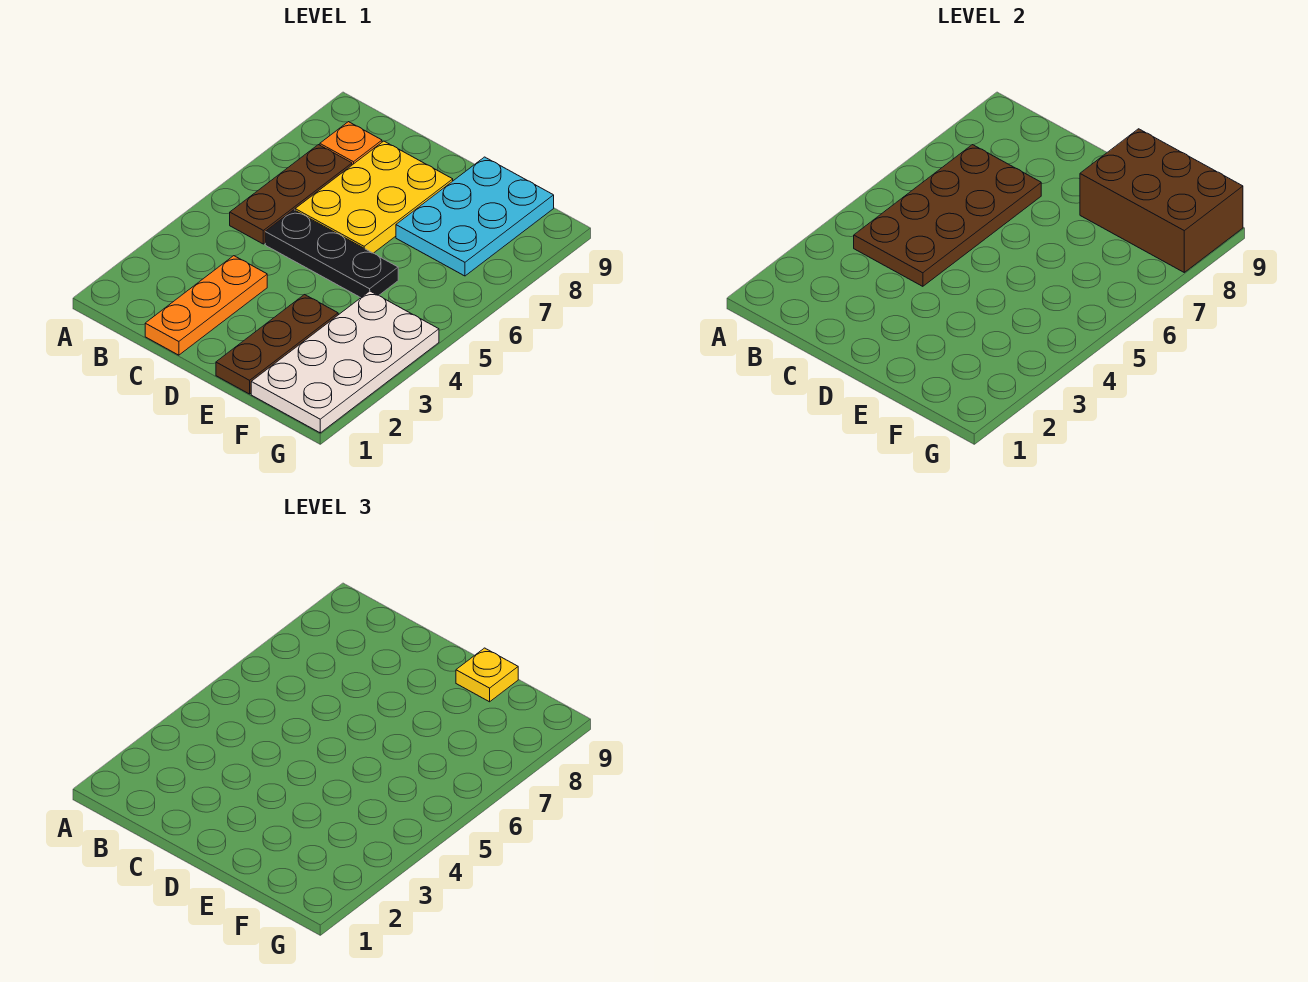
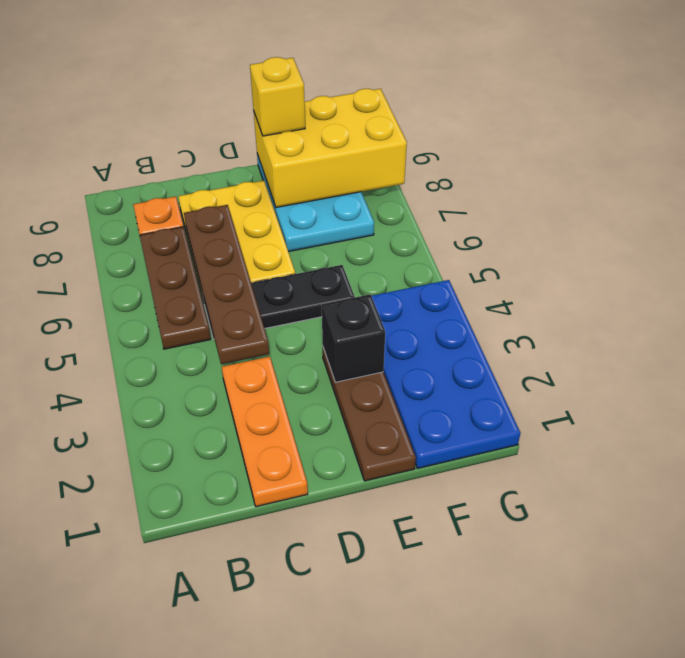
brown 2x4 plate [854,145,1041,286] -> brown 1x4 plate [184,205,269,364]
none -> black 1x1 brick [322,294,385,382]
brown 2x3 brick [1080,129,1243,272] -> yellow 2x3 brick [254,89,407,207]
yellow 1x1 plate [456,648,518,702] -> yellow 1x1 brick [250,57,305,136]
white 2x4 plate [251,291,439,433] -> blue 2x4 plate [372,280,520,469]

